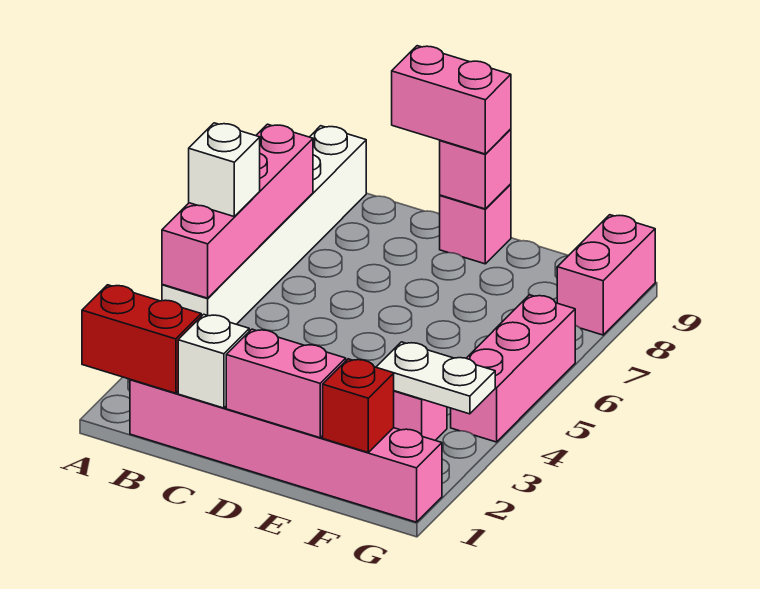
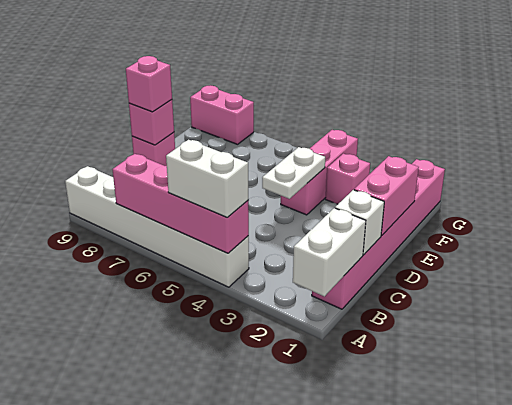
red 1x2 brick [82,285,201,393] -> white 1x2 brick [293,208,366,296]
white 1x1 brick [189,123,260,216] -> white 1x2 brick [166,140,248,217]
pink 1x2 brick [392,46,511,154] -> pink 1x1 brick [126,56,172,112]
red 1x1 brick [323,359,394,452] -> none
white 1x2 plate [376,342,495,414] -> white 1x2 plate moved to [262,147,325,199]
pink 1x3 brick [451,295,575,442] -> pink 1x3 brick turned to [281,130,358,215]

